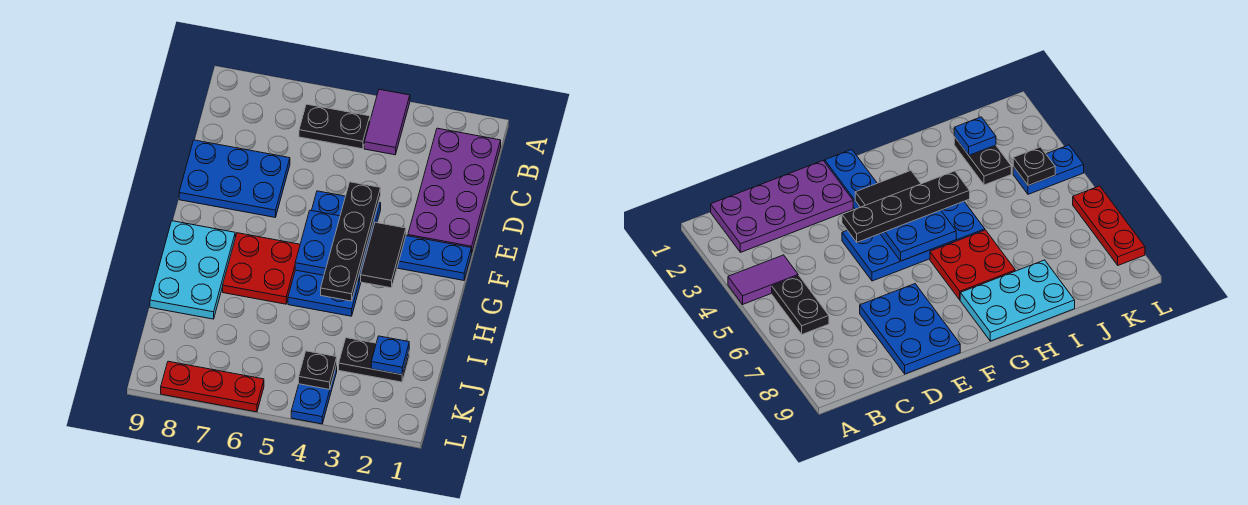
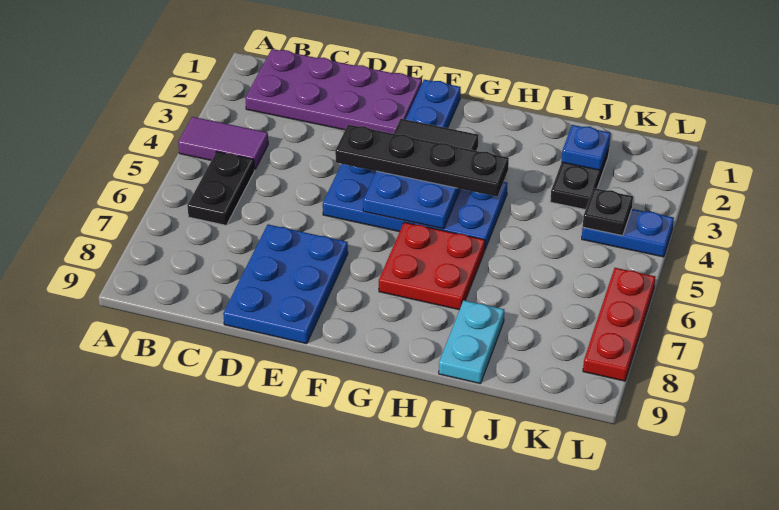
cyan 2x3 plate [150,221,235,319] -> cyan 1x2 plate [439,300,504,384]

